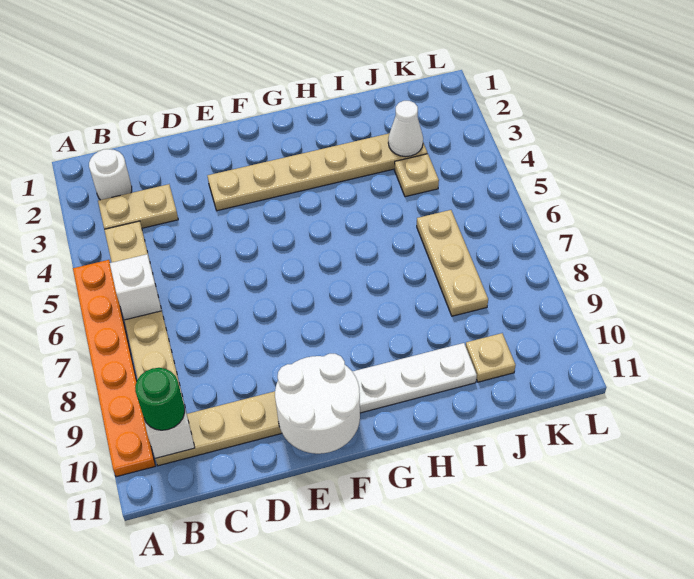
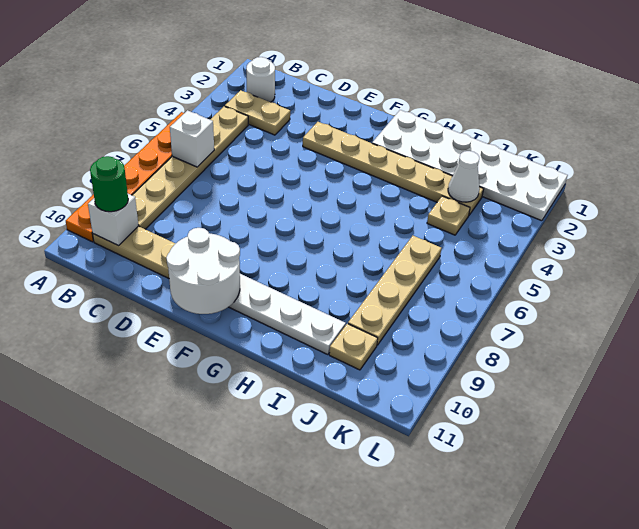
none -> white 2x6 plate [372,110,568,221]
tan 1x3 plate [417,210,488,316] -> tan 1x4 plate [348,236,442,345]

